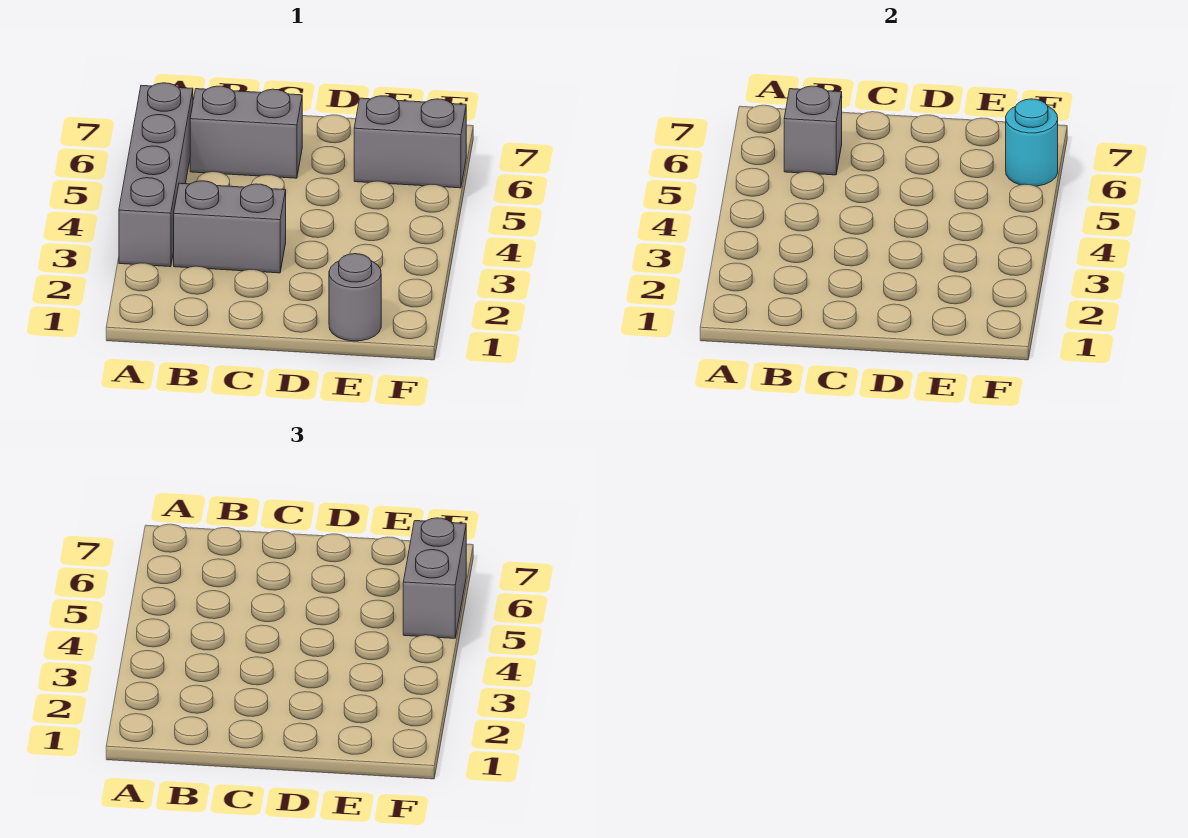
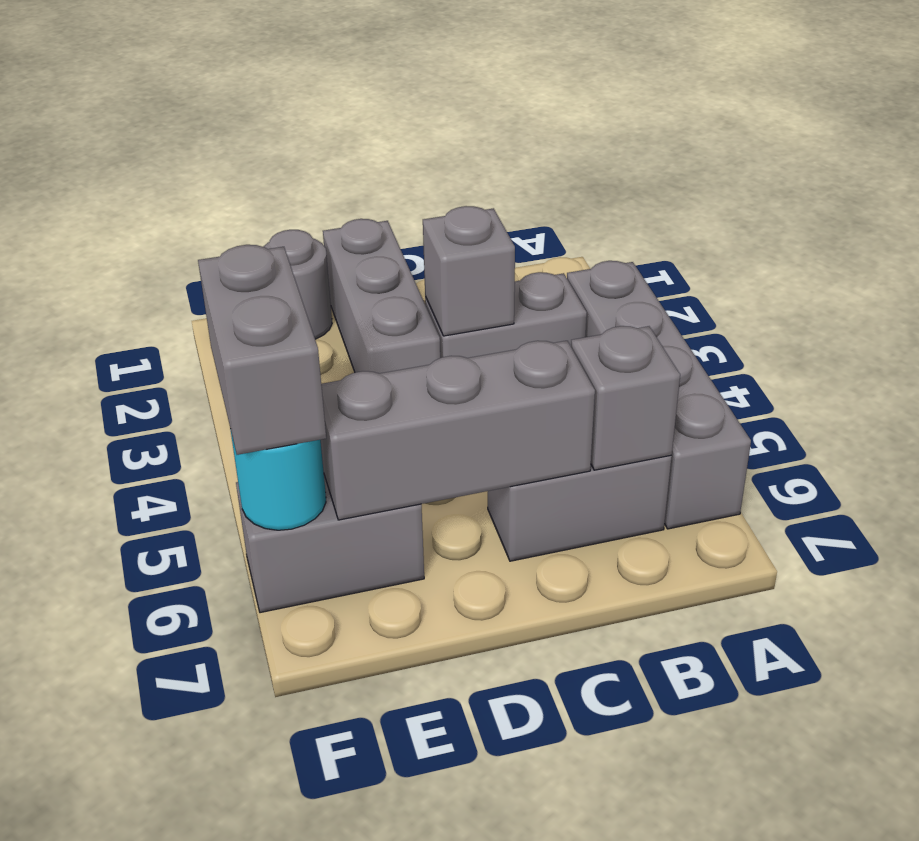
none -> grey 1x1 brick [423,206,515,336]
none -> grey 1x3 brick [321,341,595,520]
none -> grey 1x3 brick [323,219,440,374]

